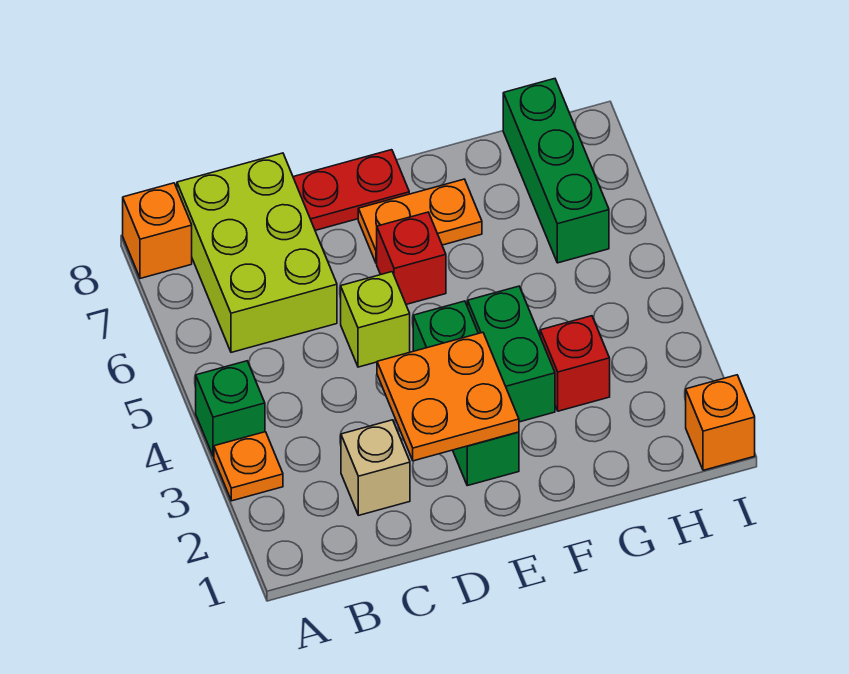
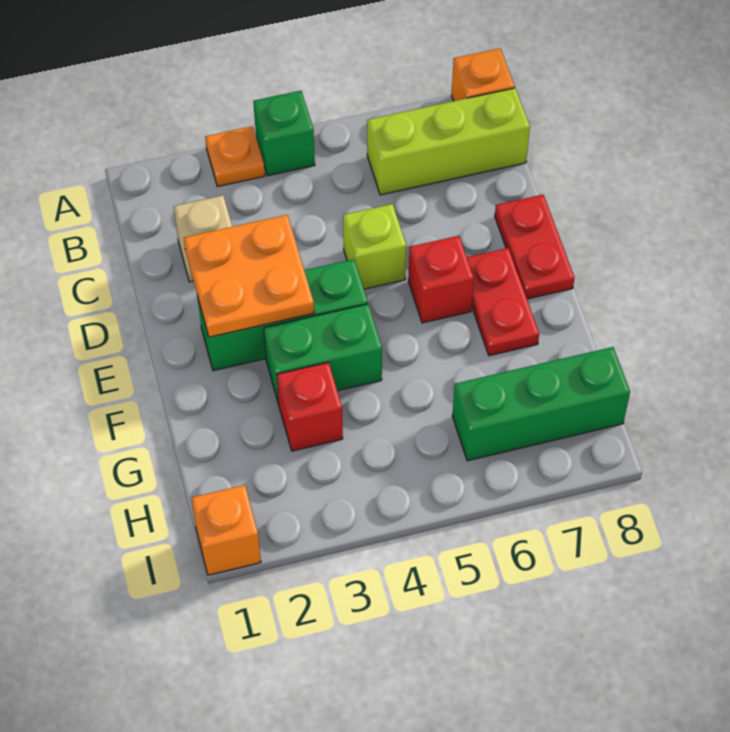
lime 2x3 brick [177,153,337,352] -> lime 1x3 brick [367,88,530,195]
orange 1x2 plate [358,179,482,263] -> red 1x2 plate [467,248,539,356]

